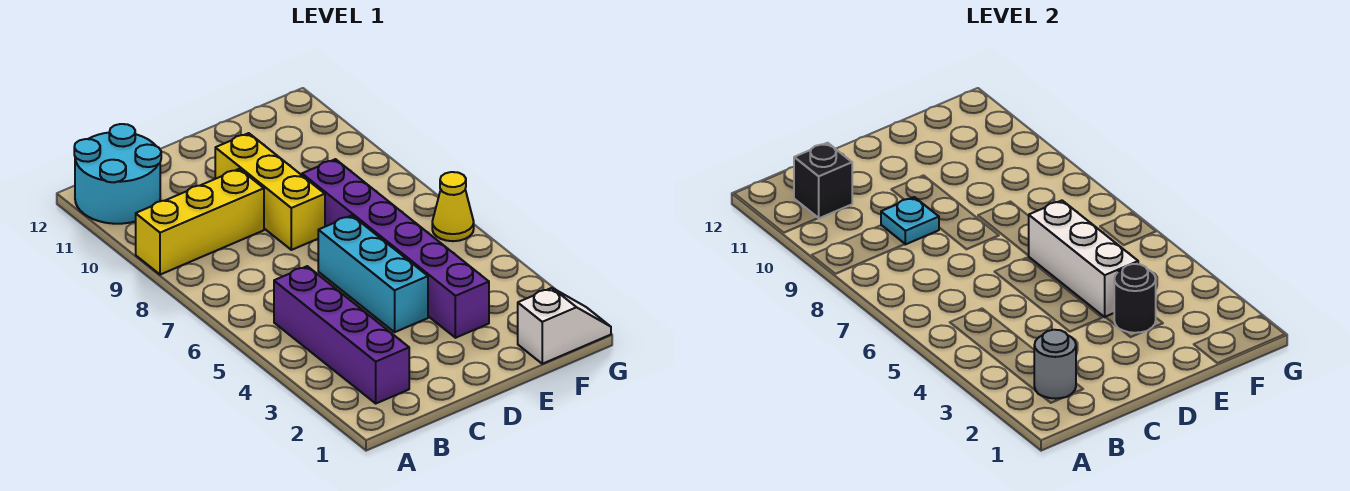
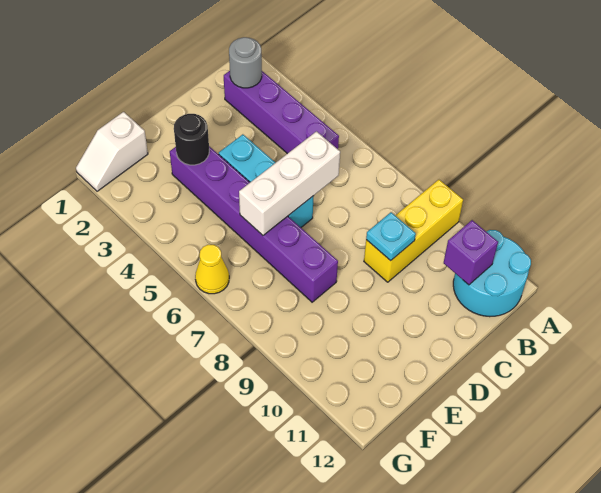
black 1x1 brick [794,143,852,218] -> purple 1x1 brick [444,220,498,285]
yellow 1x3 brick [215,133,325,250] -> none
white 1x3 brick [1029,201,1138,317] -> white 1x3 brick turned to [239,131,340,235]

